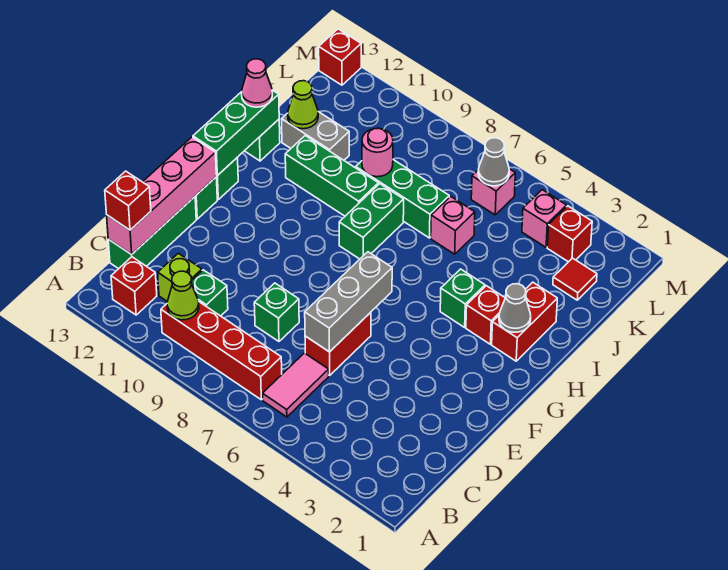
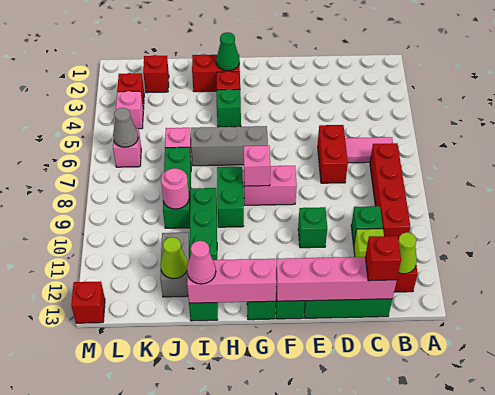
lime 1x1 cone [167,271,199,320] -> lime 1x1 cone moved to [398,232,417,274]
red 1x2 brick [305,312,371,375] -> red 1x2 brick turned to [318,125,348,183]
grey 1x3 brick [305,252,392,352] -> grey 1x3 brick moved to [191,126,268,166]
green 1x1 brick [254,283,299,341] -> green 1x1 brick moved to [298,207,327,248]
none -> pink 1x2 brick [244,166,297,205]
none -> pink 1x1 brick [244,145,270,186]
green 1x3 brick [193,90,279,176] -> pink 1x3 brick [187,259,276,303]
grey 1x1 cone [499,284,531,332] -> green 1x1 cone [216,32,240,71]
green 1x2 brick [339,184,404,259] -> green 1x2 brick turned to [217,167,244,227]
red 1x1 tile [553,258,597,300] -> red 1x1 brick [143,55,169,93]

